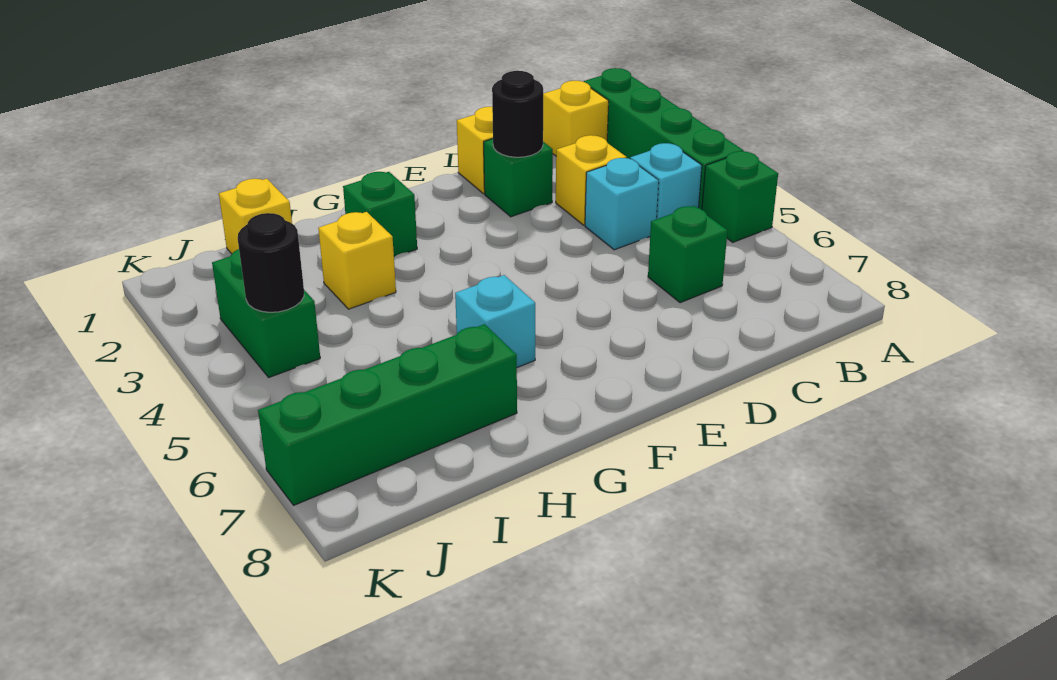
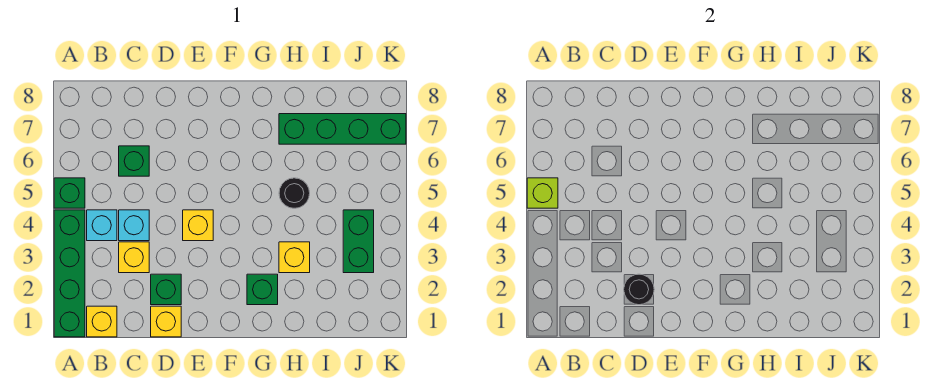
none -> lime 1x1 brick [527,178,558,208]
cyan 1x1 brick [455,275,535,367] -> none
yellow 1x1 brick [219,179,292,254] -> yellow 1x1 brick moved to [183,210,213,241]
black 1x1 round brick [238,213,304,312] -> black 1x1 round brick moved to [279,178,310,208]

